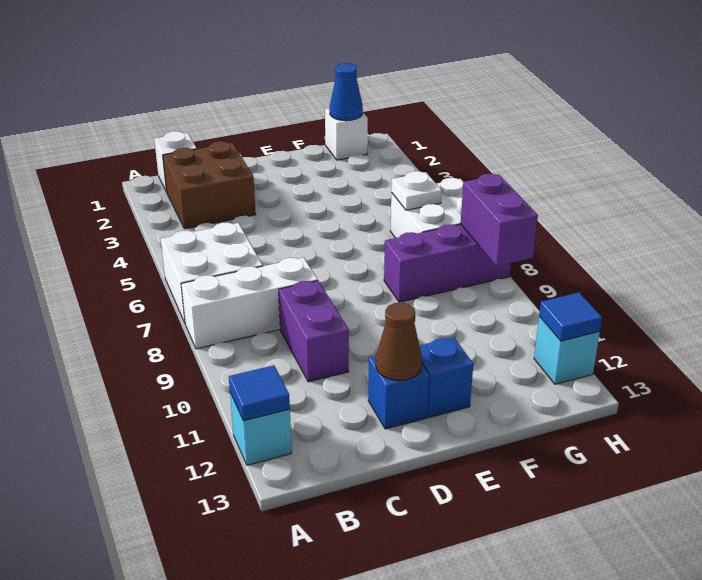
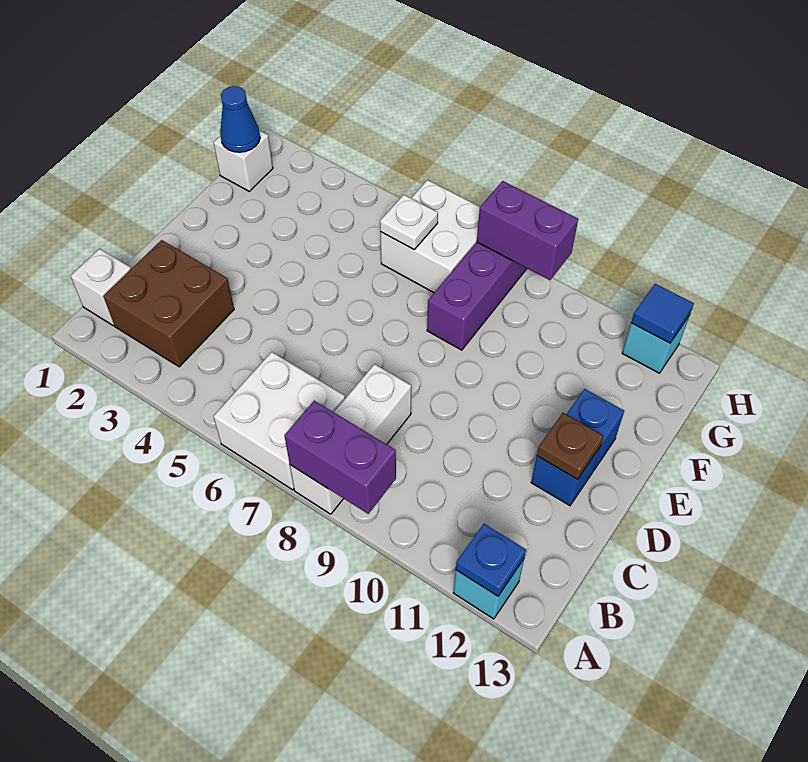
blue 1x1 tile [229,365,290,421] -> blue 1x1 plate [456,524,526,596]
purple 1x2 brick [279,281,349,382] -> purple 1x2 brick moved to [284,401,396,514]
brown 1x1 cone [376,303,422,381] -> brown 1x1 plate [537,413,604,479]

